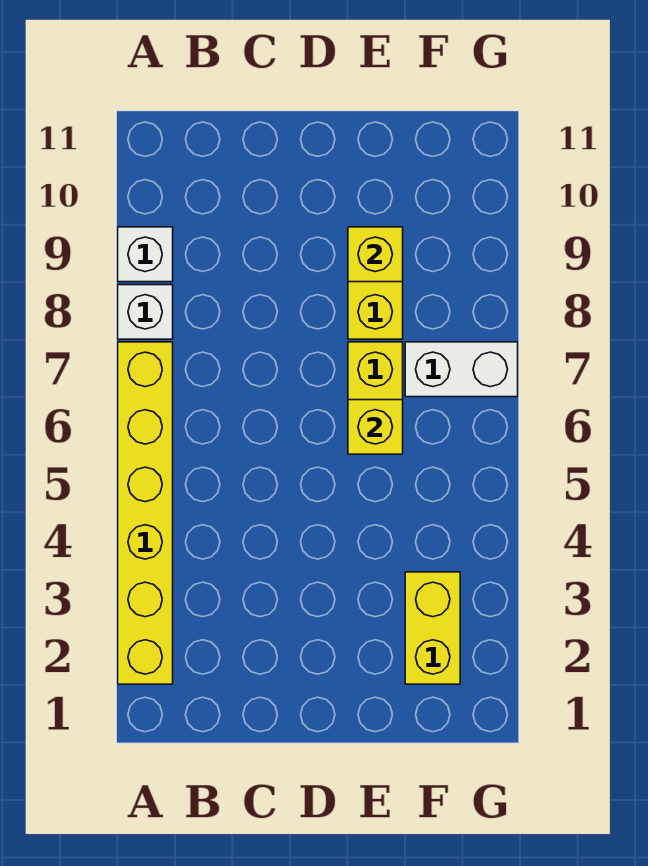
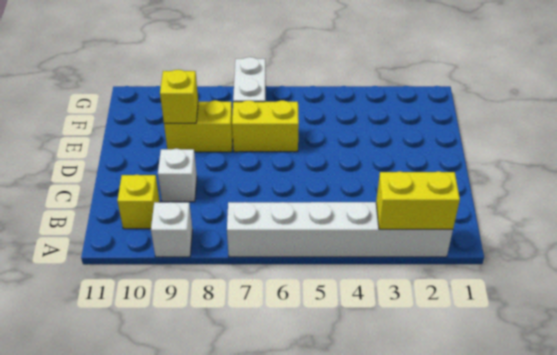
yellow 1x6 brick [118,342,173,684] -> white 1x6 brick [227,202,453,257]
white 1x1 brick [118,285,173,339] -> white 1x1 brick moved to [158,148,197,202]
yellow 1x1 brick [348,400,403,454] -> yellow 1x1 brick moved to [117,175,160,229]
yellow 1x2 brick [405,572,460,684] -> yellow 1x2 brick moved to [376,171,460,229]

